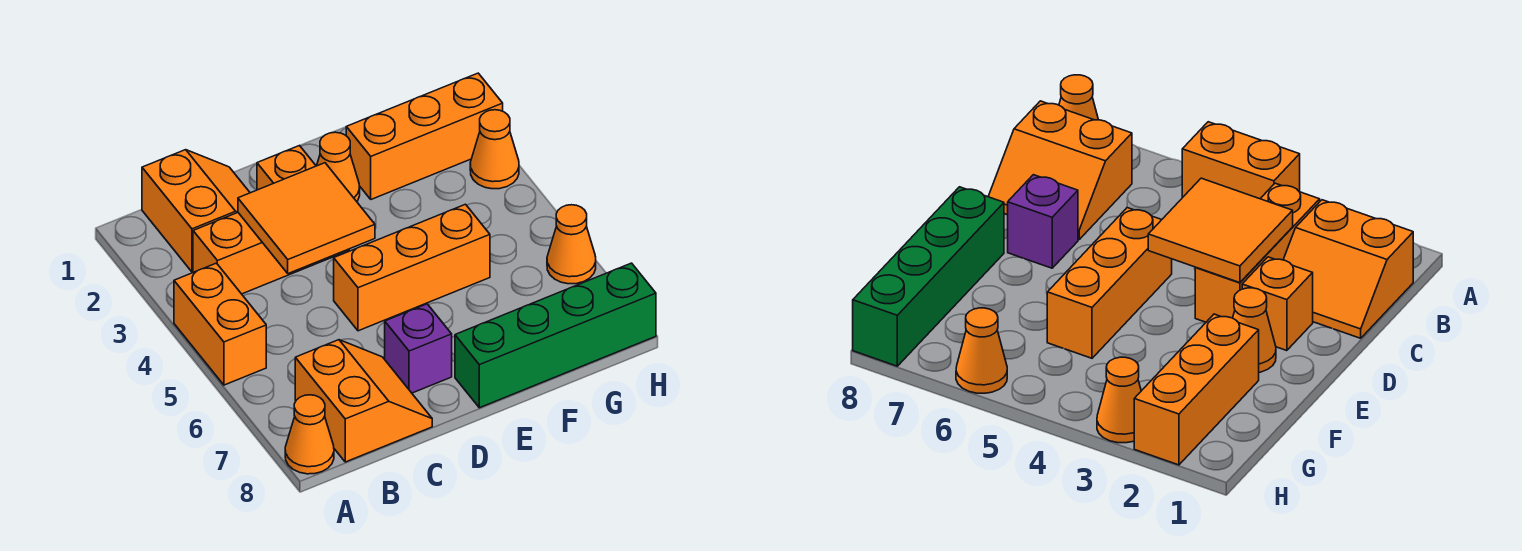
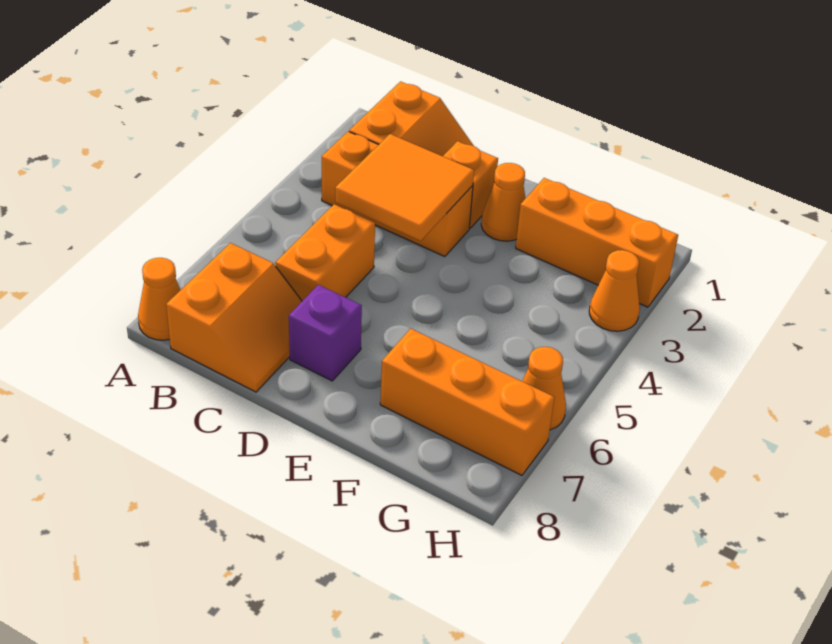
orange 1x2 brick [174,263,266,385] -> orange 1x2 brick moved to [275,204,375,301]
orange 1x3 brick [334,204,490,331] -> orange 1x3 brick moved to [380,328,554,475]
green 1x4 brick [455,263,656,408] -> none

